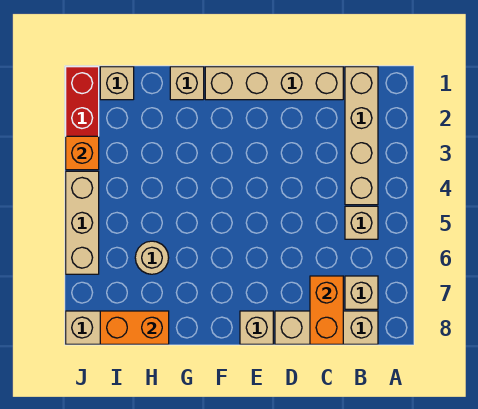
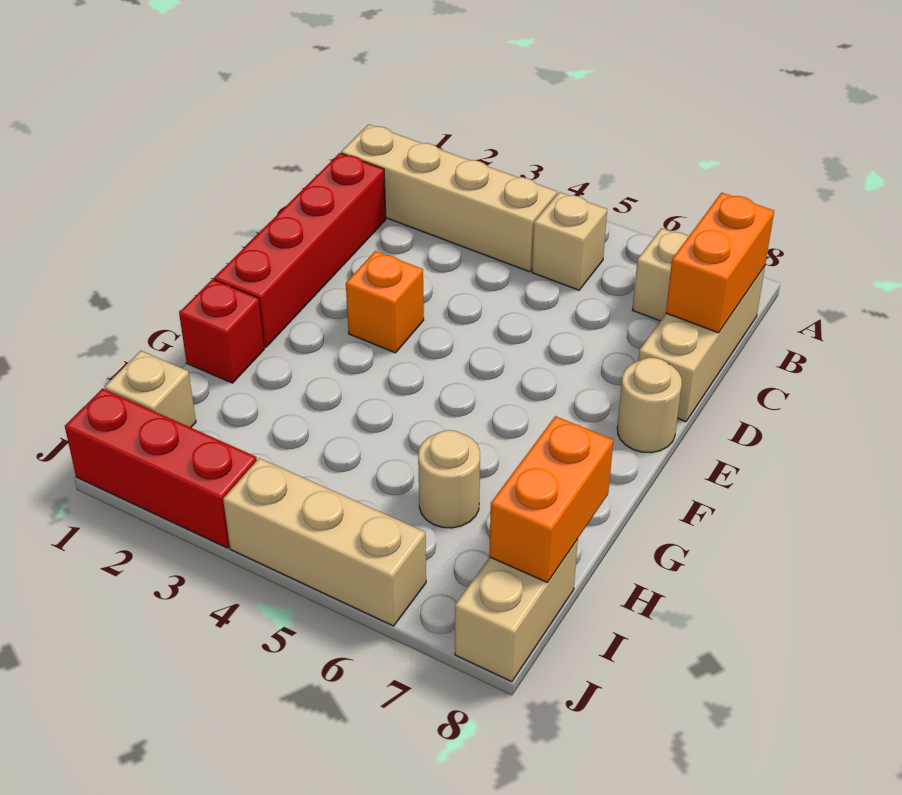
tan 1x4 brick [205,67,343,100] -> red 1x4 brick [214,153,386,347]
orange 1x2 brick [310,276,343,344] -> orange 1x2 brick turned to [666,193,774,333]
tan 1x1 brick [240,311,273,344] -> tan 1x1 round brick [617,358,682,453]
tan 1x1 brick [170,67,204,100] -> red 1x1 brick [179,279,264,383]
orange 1x1 brick [66,136,99,170] -> orange 1x1 brick moved to [346,251,424,353]

